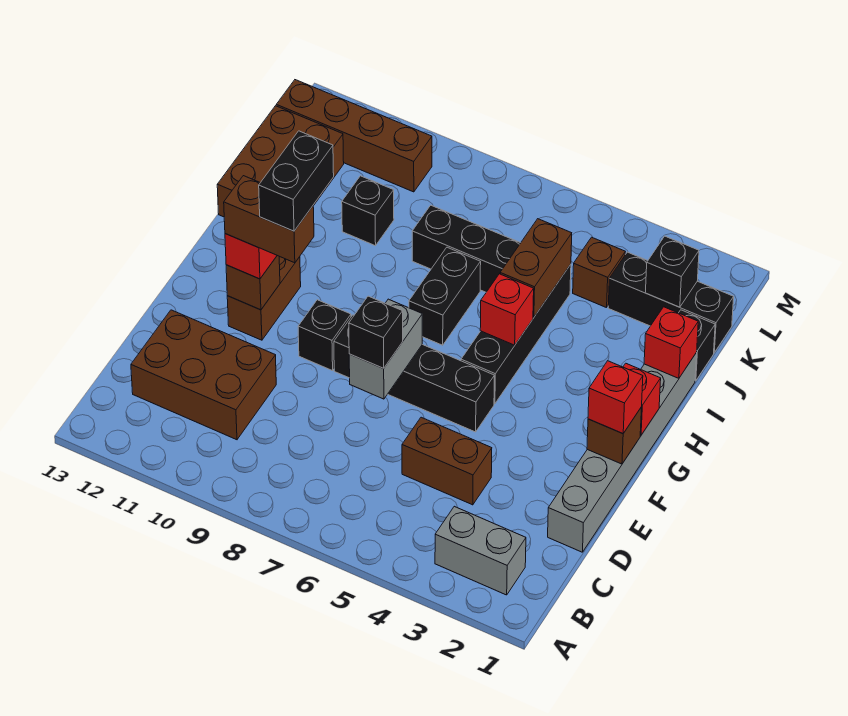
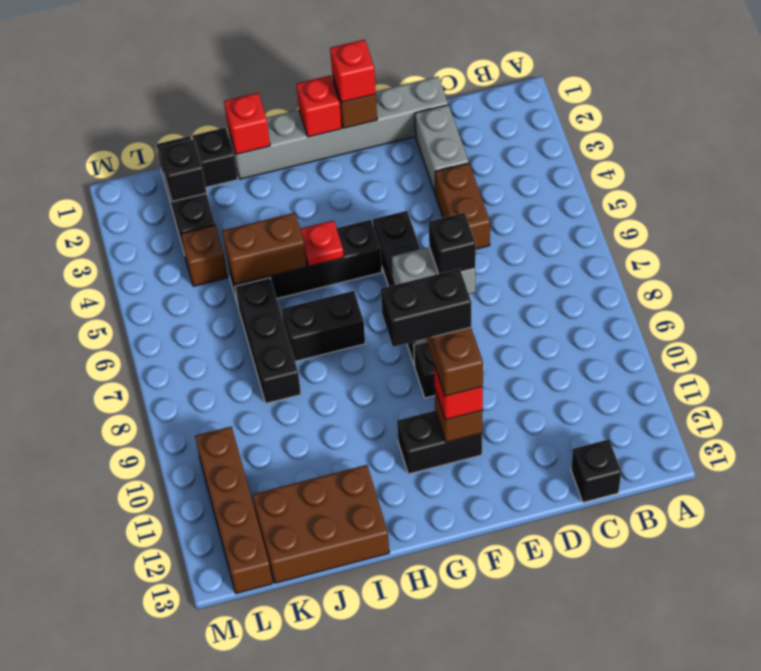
grey 1x2 brick [435,506,526,595] -> grey 1x2 brick moved to [415,105,469,194]
brown 2x3 brick [131,310,276,440] -> none
brown 1x2 brick [227,257,301,340] -> black 1x2 brick [397,411,482,474]
red 1x1 brick [480,274,534,345] -> red 1x1 plate [300,220,344,266]
black 1x1 brick [342,176,394,246] -> black 1x1 brick moved to [571,439,621,502]

